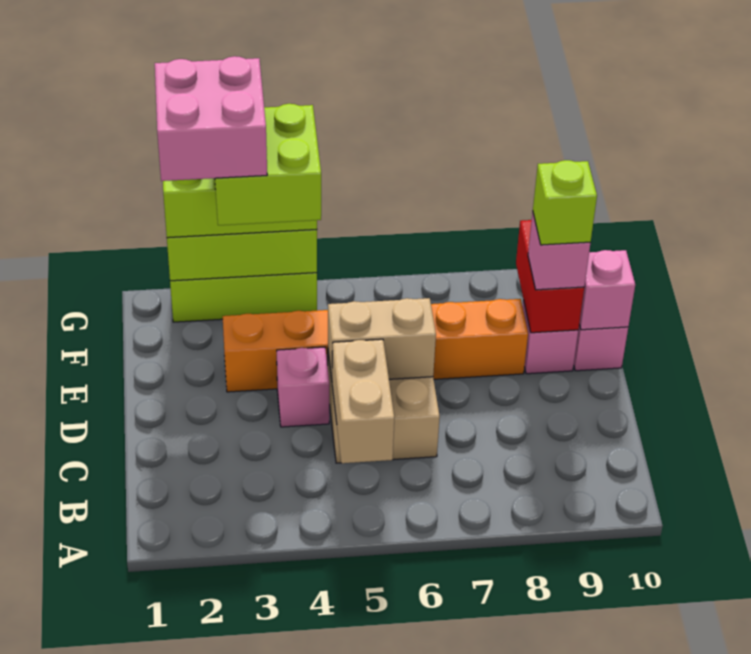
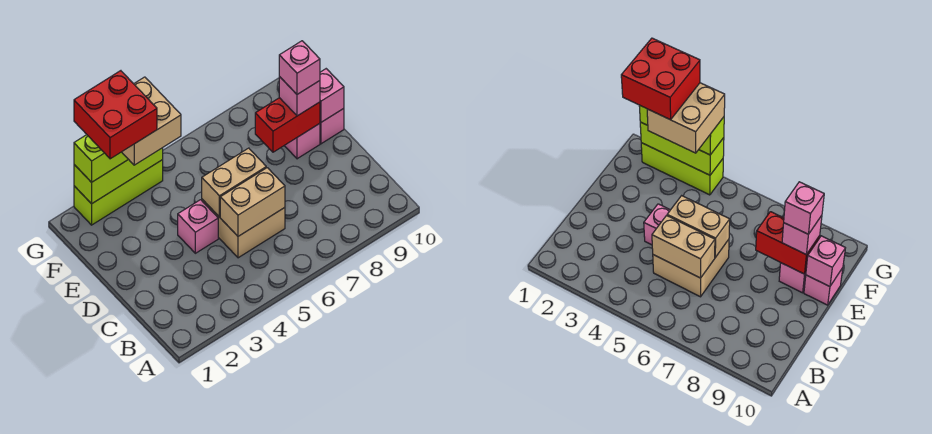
tan 1x2 brick [332,339,394,463] -> tan 1x2 brick turned to [220,168,285,236]
orange 1x6 brick [223,299,528,392] -> none
red 1x2 brick [516,220,584,333] -> red 1x2 brick turned to [255,98,320,152]
lime 1x1 brick [533,160,597,245] -> pink 1x1 brick [279,41,320,94]
pink 2x2 brick [155,56,267,181] -> red 2x2 brick [74,71,157,159]
lime 2x2 brick [215,104,321,225] -> tan 2x2 brick [122,77,181,165]

